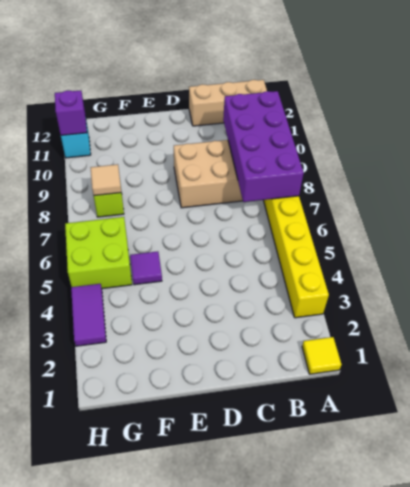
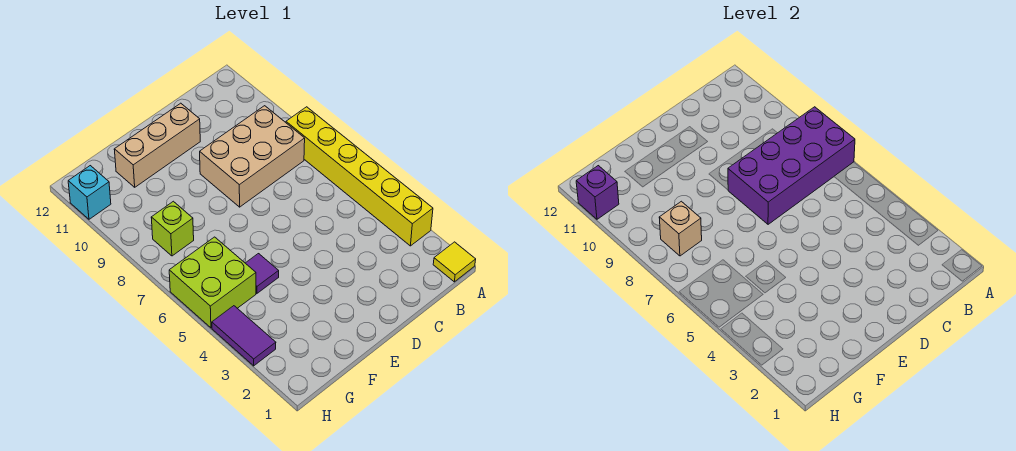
purple 2x4 brick [223,91,304,202] -> purple 2x4 brick turned to [728,107,855,224]
tan 1x3 brick [189,80,267,126] -> tan 1x3 brick moved to [114,103,200,187]
tan 1x1 tile [91,164,121,196] -> tan 1x1 brick [659,201,702,256]

